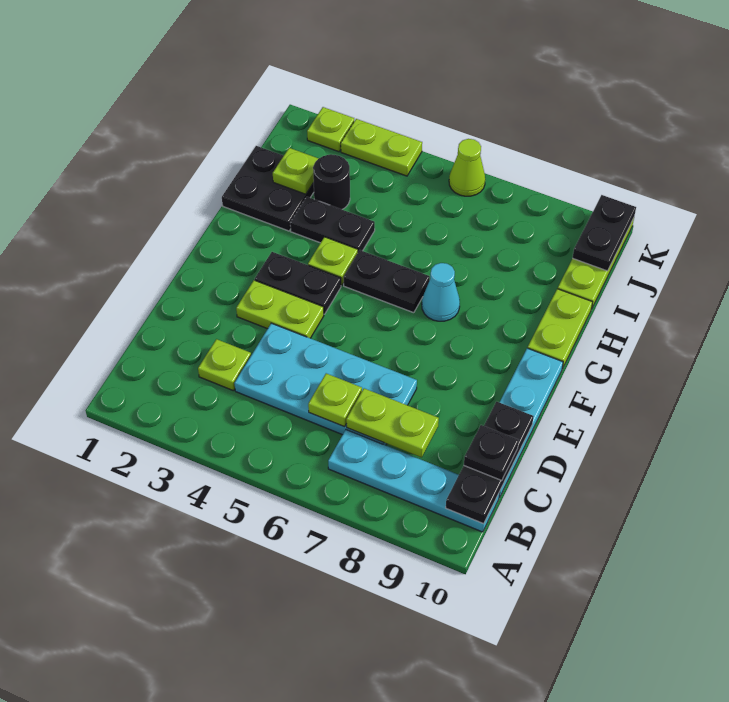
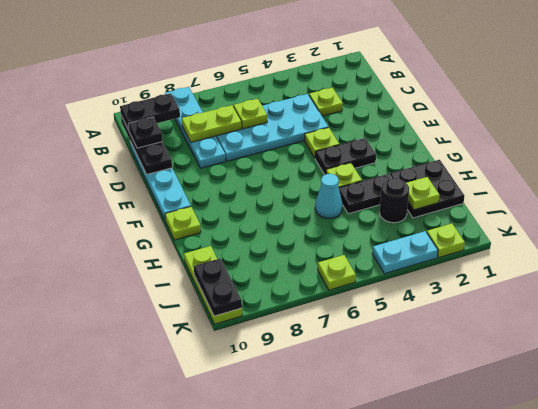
cyan 1x4 plate [328,430,500,532] -> cyan 1x4 plate turned to [165,87,226,168]
lime 1x2 plate [236,280,324,338] -> lime 1x1 plate [305,127,339,158]
black 1x2 plate [344,250,430,313] -> black 1x2 plate moved to [120,93,180,130]
cyan 1x1 cone [422,263,460,321] -> cyan 1x1 cone moved to [315,174,343,218]
lime 1x2 plate [528,289,593,369] -> lime 1x1 plate [165,207,201,240]
lime 1x2 plate [341,119,422,176] -> cyan 1x2 plate [372,231,438,274]
lime 1x1 cone [449,139,485,196] -> lime 1x1 plate [318,255,356,290]

